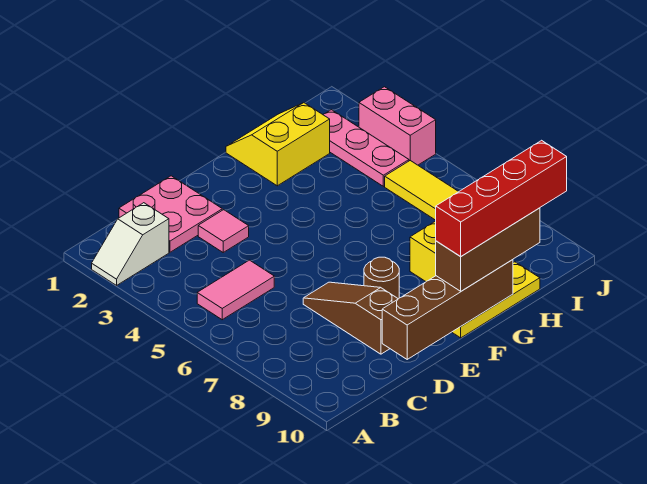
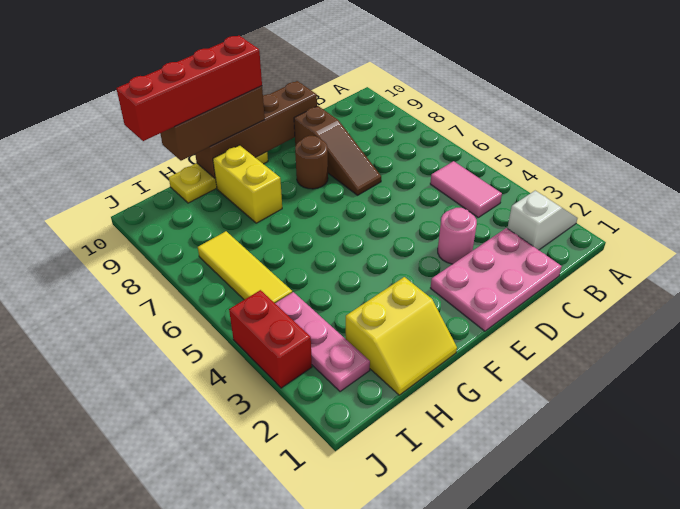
pink 1x2 tile [197,260,274,320] -> pink 1x2 tile turned to [430,161,502,217]
pink 2x2 plate [119,176,222,252] -> pink 2x3 plate [431,228,562,331]
pink 1x1 tile [198,210,249,252] -> pink 1x1 round brick [438,208,477,264]
pink 1x2 brick [359,87,436,165] -> red 1x2 brick [229,290,312,388]

